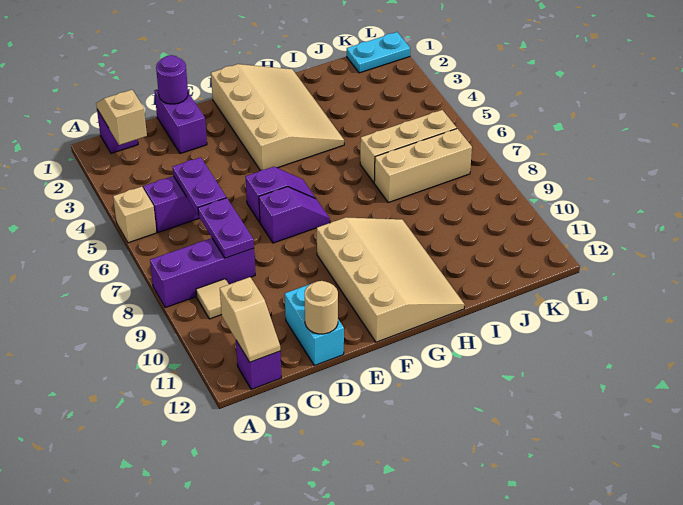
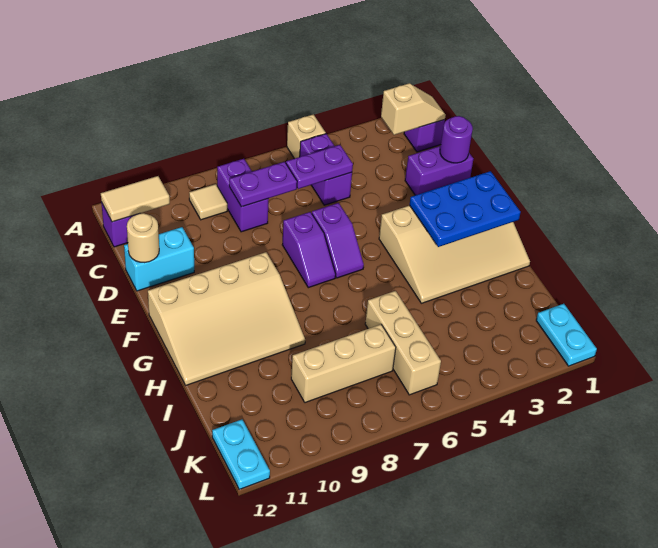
purple 1x3 brick [150,238,255,308] -> purple 1x2 brick [217,159,269,232]
tan 1x2 slope [220,277,280,362] -> tan 1x2 tile [101,176,170,222]
none -> blue 2x3 plate [410,171,521,247]
tan 1x3 brick [374,129,472,203] -> tan 1x3 brick turned to [291,325,396,403]
none -> cyan 1x2 plate [212,420,270,489]

